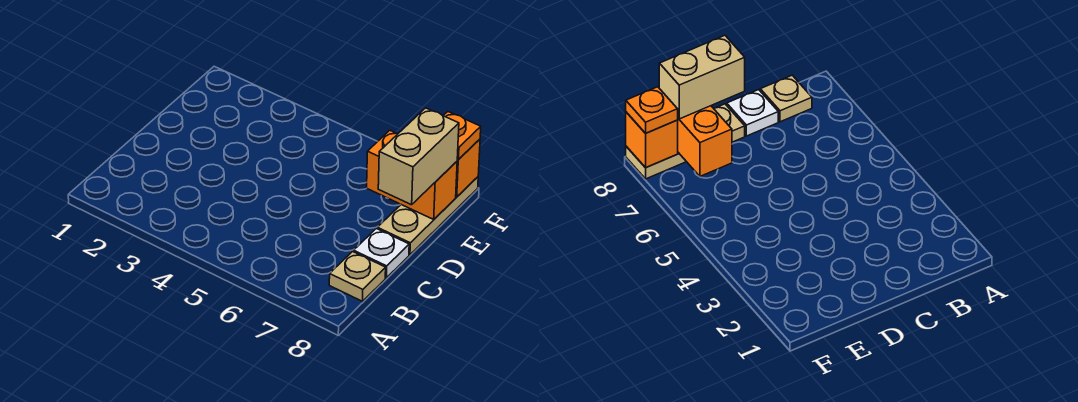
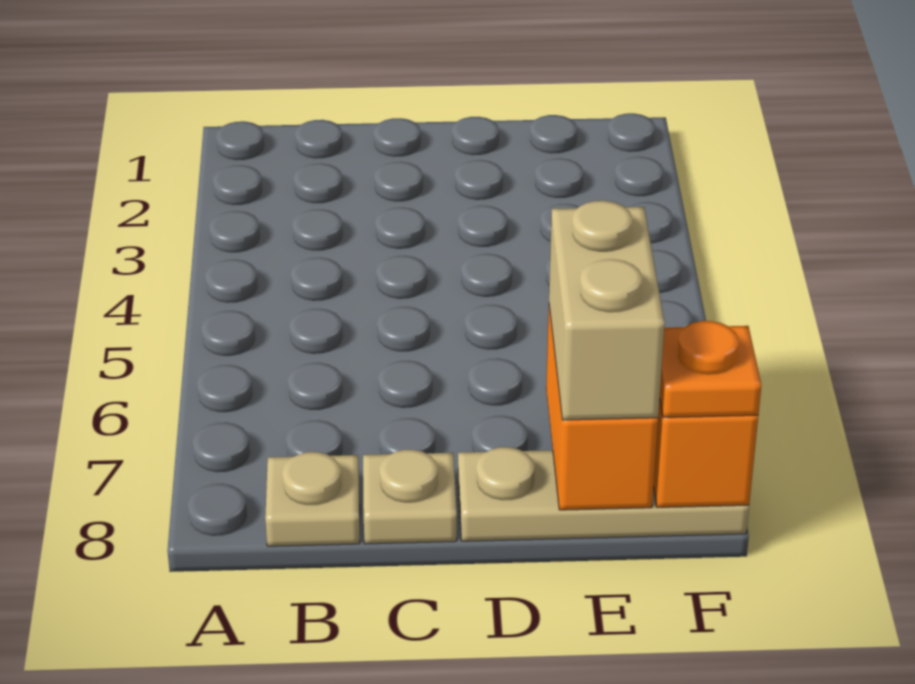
white 1x1 plate [354,229,409,278] -> tan 1x1 plate [363,450,457,544]
tan 1x2 brick [378,108,459,205] -> tan 1x2 brick turned to [549,201,665,420]

